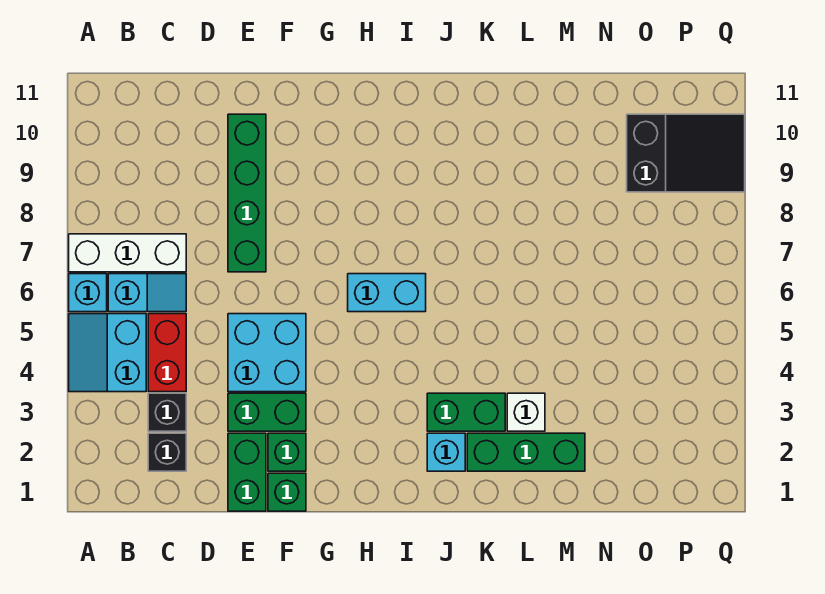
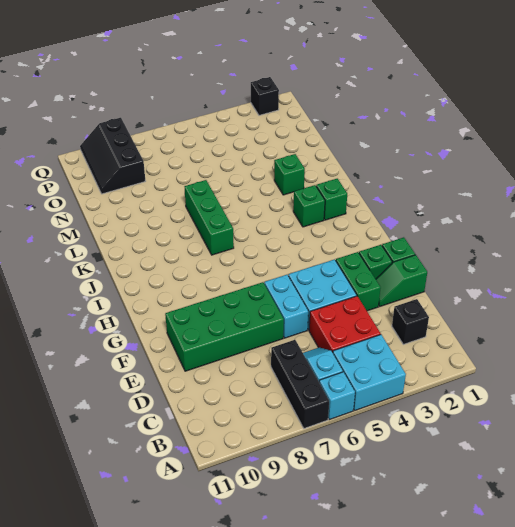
cyan 2x2 slope [69,314,146,392] -> cyan 2x2 brick [333,335,406,410]
white 1x3 brick [69,234,186,272] -> black 1x3 brick [271,340,329,429]
black 1x1 brick [148,393,186,431] -> black 1x1 brick moved to [251,77,279,115]
red 1x2 brick [148,314,186,392] -> red 2x2 brick [309,296,381,352]
green 1x2 brick [228,433,266,511] -> green 1x2 slope [376,255,427,306]
green 1x4 brick [228,114,266,272] -> green 2x4 brick [165,282,284,371]
cyan 1x2 brick [348,274,426,312] -> cyan 1x2 brick moved to [264,275,308,338]
cyan 1x1 brick [427,433,465,471] -> green 1x1 brick [316,179,347,220]
green 1x2 brick [427,393,505,431] -> green 1x1 brick [293,185,325,227]
green 1x3 brick [467,433,585,471] -> green 1x3 brick moved to [185,180,234,255]
white 1x1 brick [507,393,545,431] -> green 1x1 brick [274,154,305,195]
black 2x3 slope [627,114,745,192] -> black 2x3 slope turned to [80,118,145,194]

